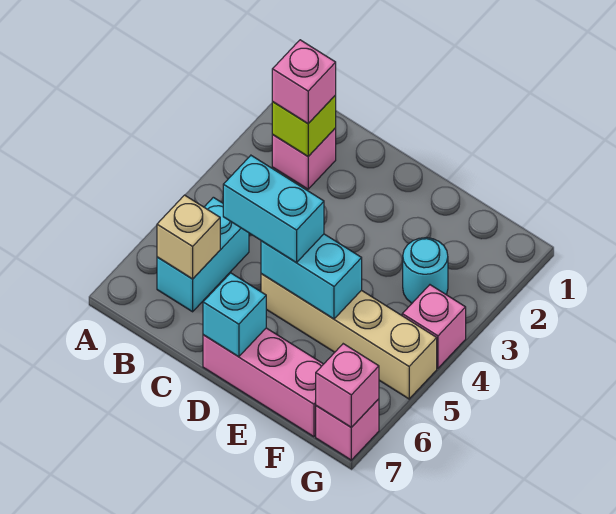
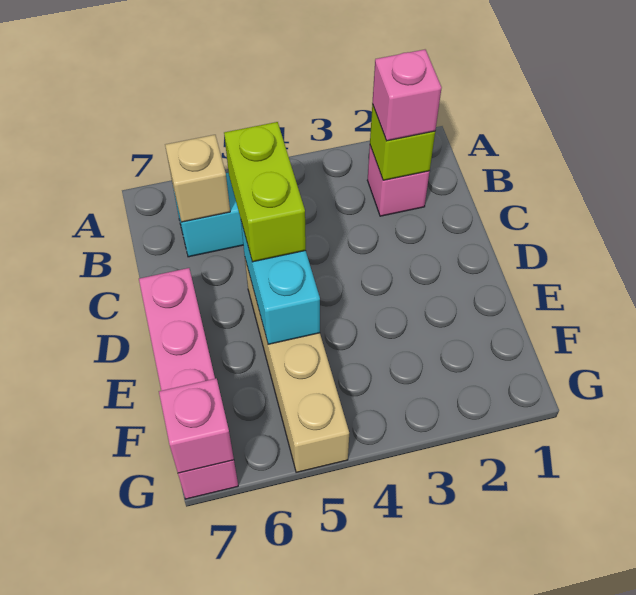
cyan 1x2 brick [223,155,324,263] -> lime 1x2 brick [224,122,306,262]
cyan 1x1 brick [203,273,266,357] -> none
cyan 1x1 round brick [403,238,448,303] -> none
pink 1x1 brick [402,285,466,368] -> none

